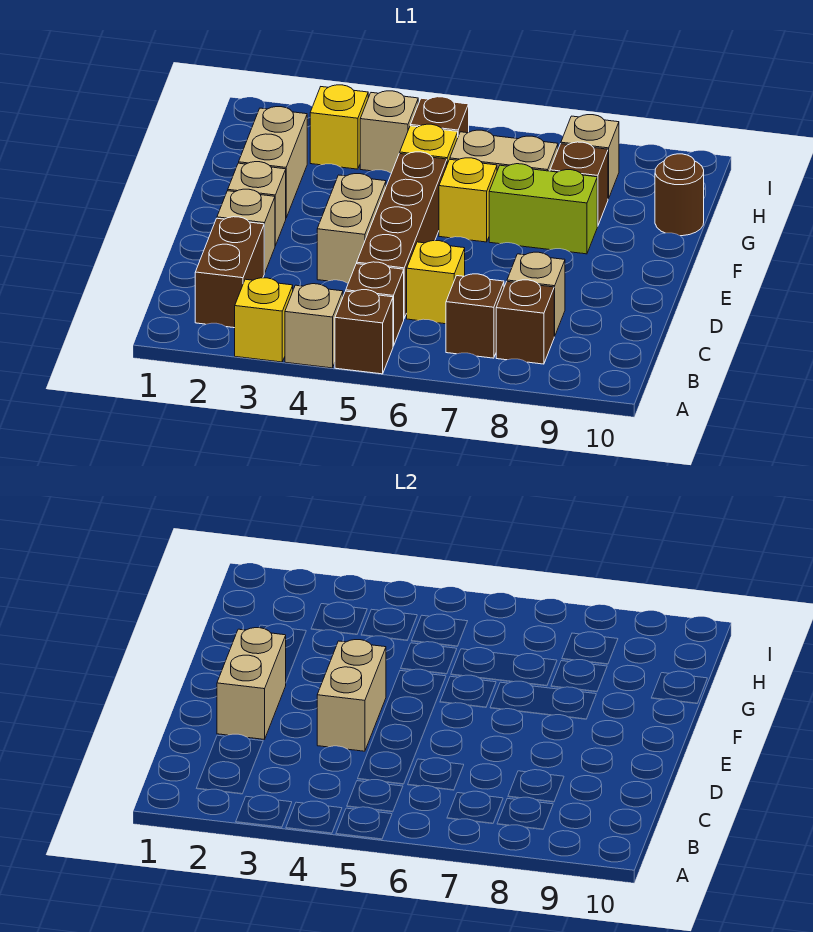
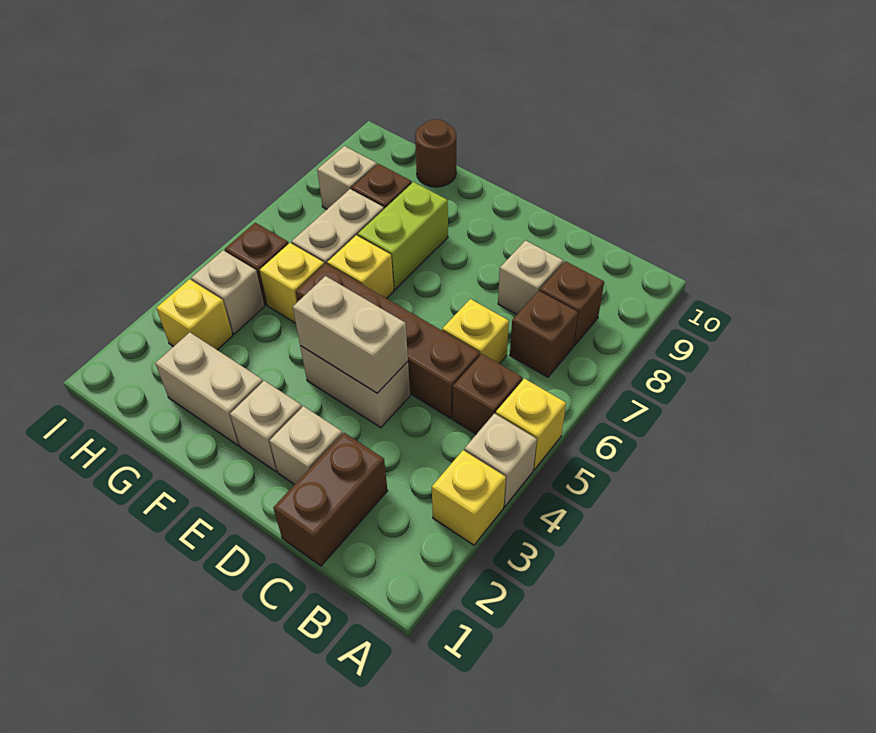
brown 1x1 brick [335,290,393,374] -> yellow 1x1 brick [496,379,566,470]
brown 1x2 brick [195,217,264,328] -> brown 1x2 brick turned to [273,433,387,566]
tan 1x2 brick [217,628,286,739] -> none

